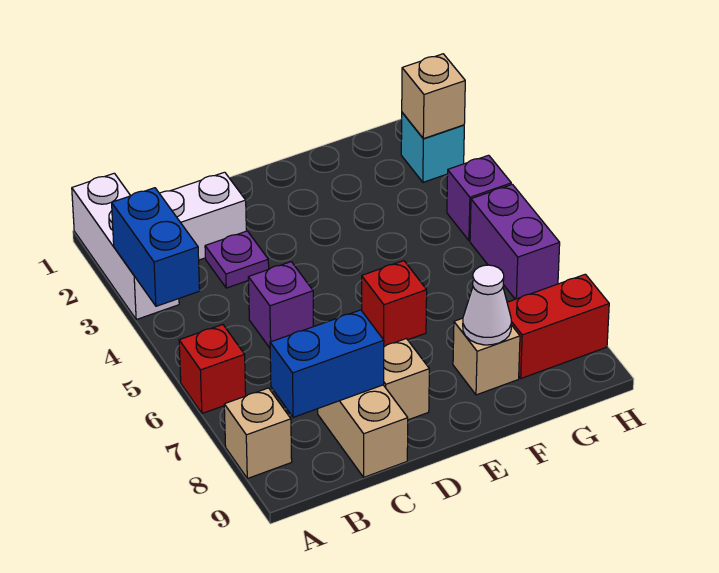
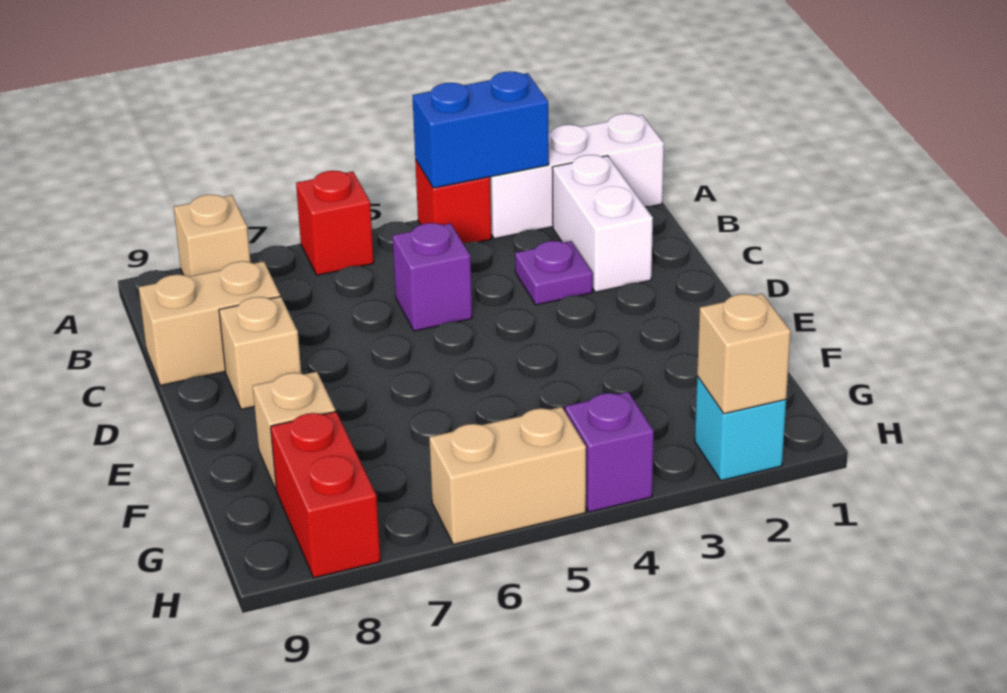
blue 1x2 brick [270,310,384,417] -> none
red 1x1 brick [362,261,427,346] -> red 1x1 brick moved to [415,160,491,243]
white 1x1 cone [463,265,511,345] -> none
purple 1x2 brick [470,184,560,299] -> tan 1x2 brick [429,407,586,544]

